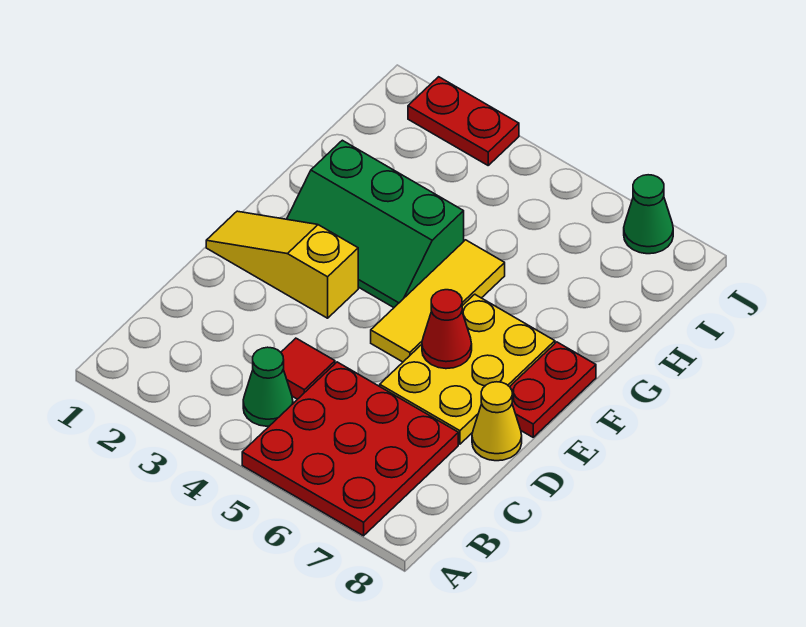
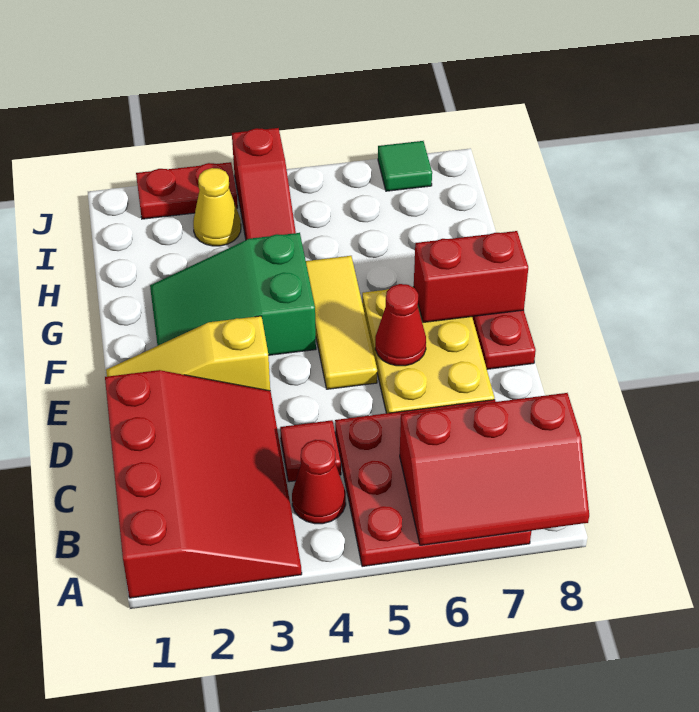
none -> red 3x4 slope [105,370,302,598]
none -> red 2x3 slope [400,393,589,545]
green 1x1 cone [243,347,293,426] -> red 1x1 cone [292,440,346,524]
yellow 1x1 cone [472,382,522,461] -> yellow 1x1 cone moved to [193,168,241,246]
green 2x3 slope [287,140,464,308] -> green 2x3 slope turned to [150,233,316,355]
none -> red 1x2 brick [414,231,528,322]
none -> red 1x3 slope [232,128,296,240]
green 1x1 cone [624,175,673,254] -> green 1x1 tile [378,141,432,191]

